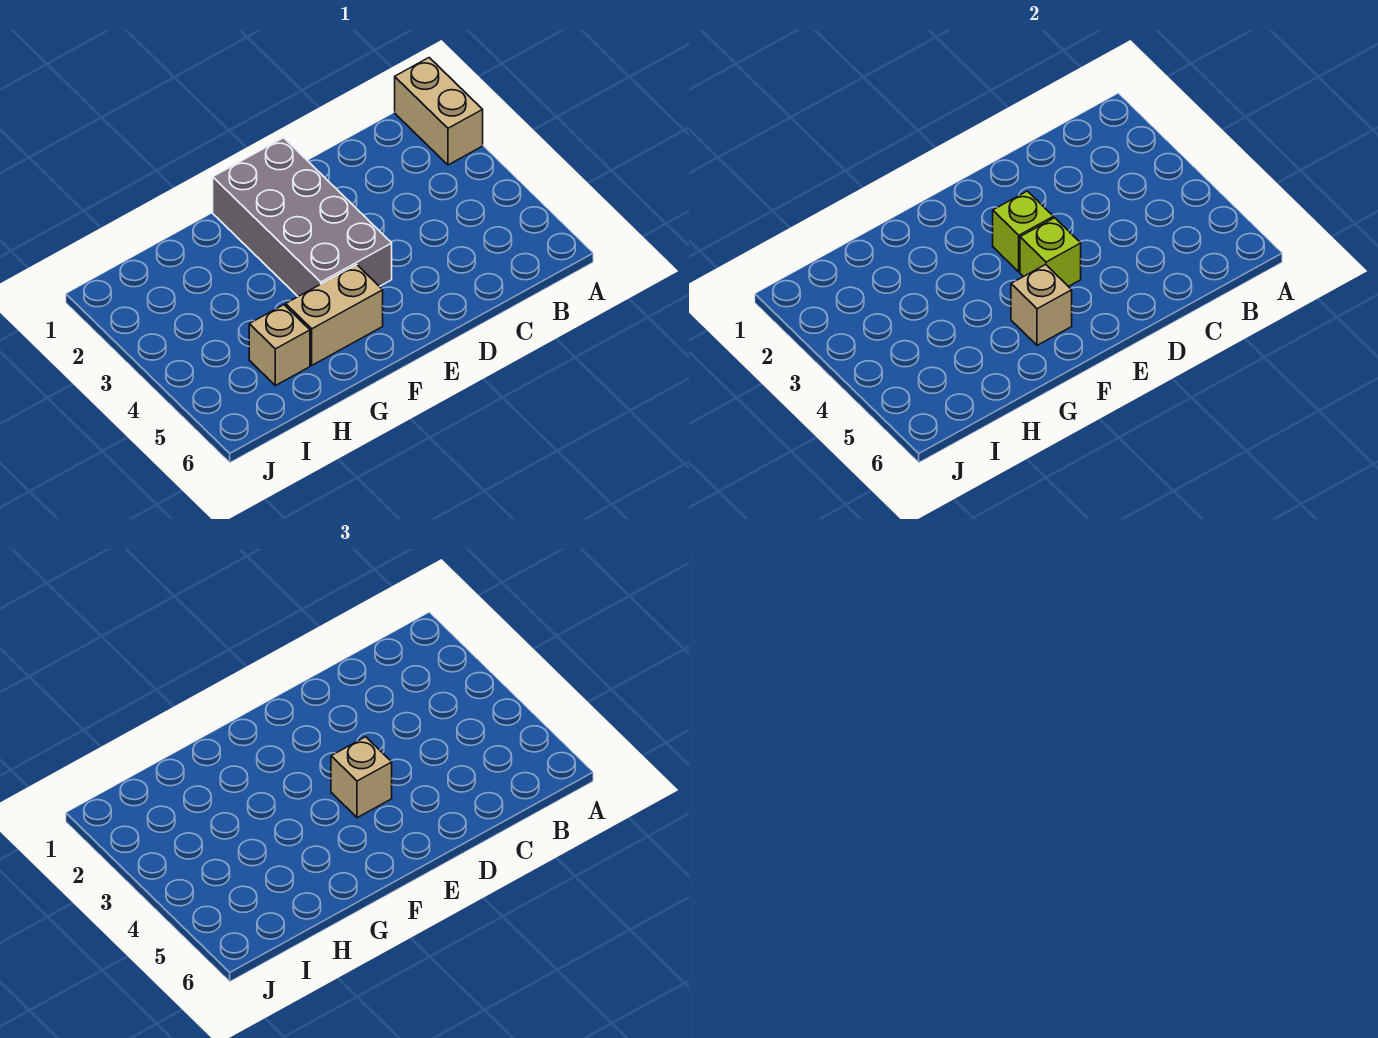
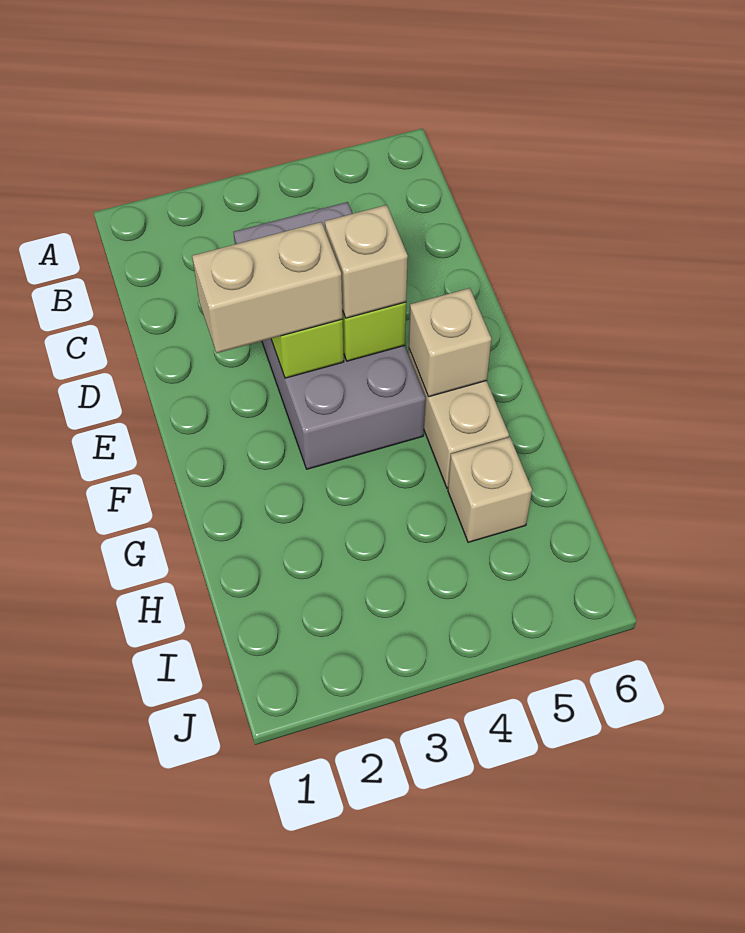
tan 1x2 brick [395,58,483,165] -> tan 1x2 brick moved to [192,222,343,353]
grey 2x4 brick [213,138,392,296] -> grey 2x4 brick turned to [234,202,425,469]

